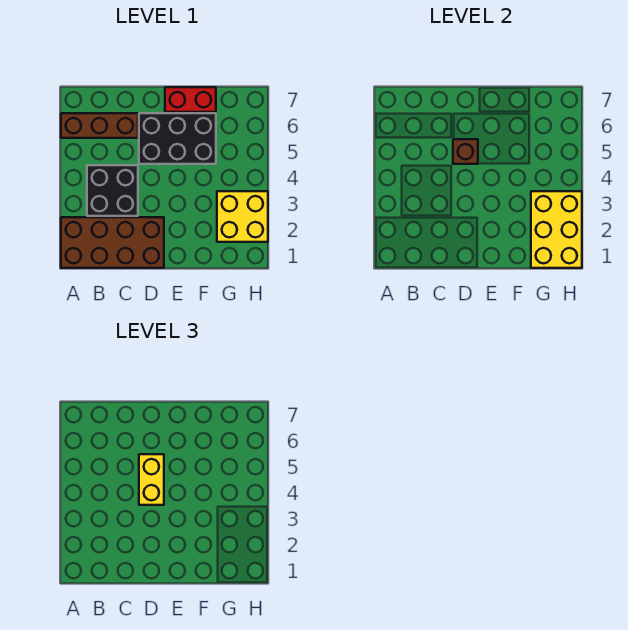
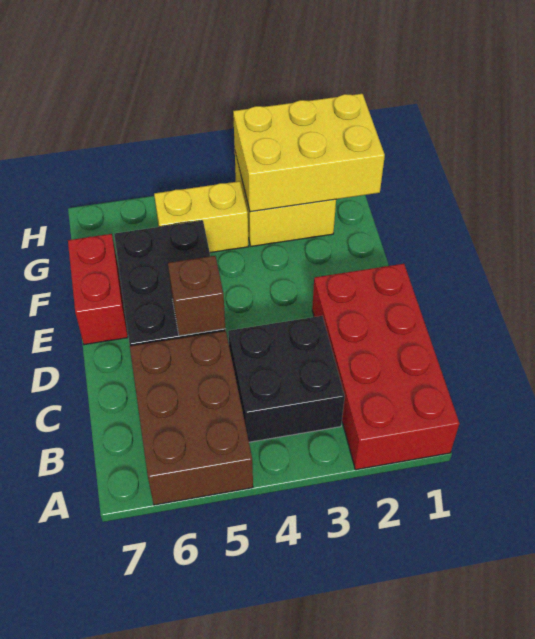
brown 2x4 brick [61,217,164,268] -> red 2x4 brick [312,264,459,470]
brown 1x3 brick [61,113,138,138] -> brown 2x3 brick [130,331,253,505]
yellow 1x2 brick [139,454,164,505] -> yellow 1x2 brick moved to [154,181,249,253]

